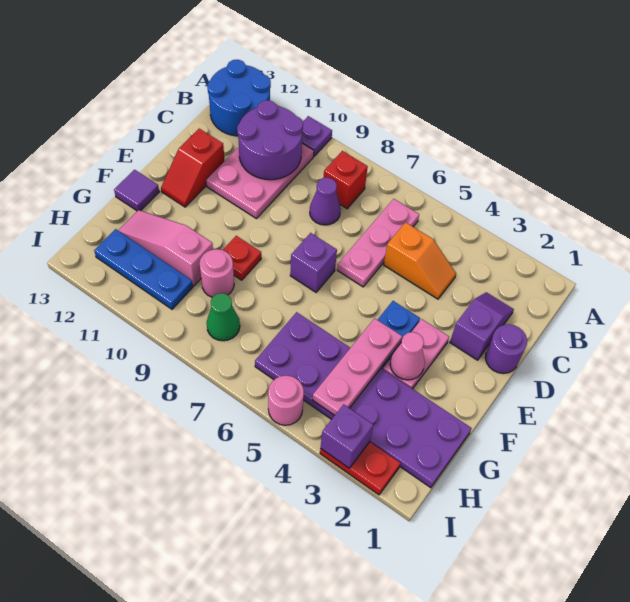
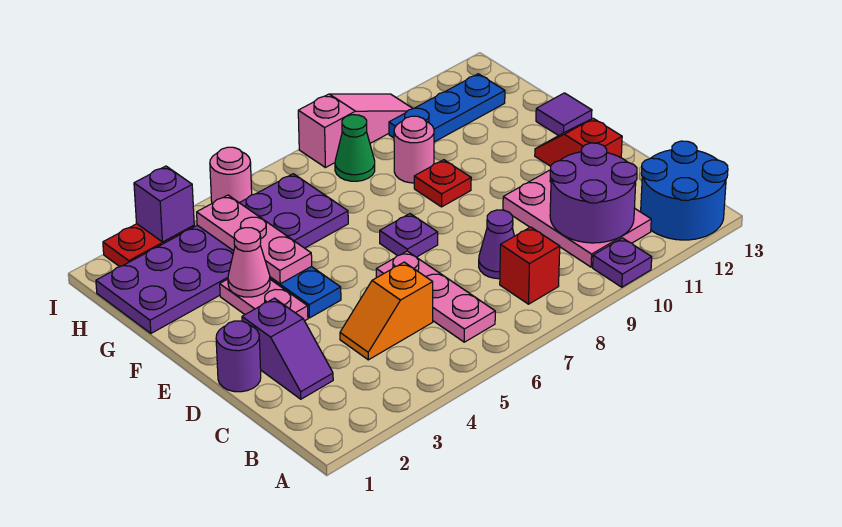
purple 1x1 brick [290,233,337,292] -> purple 1x1 plate [380,214,438,257]
pink 1x3 slope [118,210,213,286] -> pink 1x3 slope moved to [298,94,413,168]

